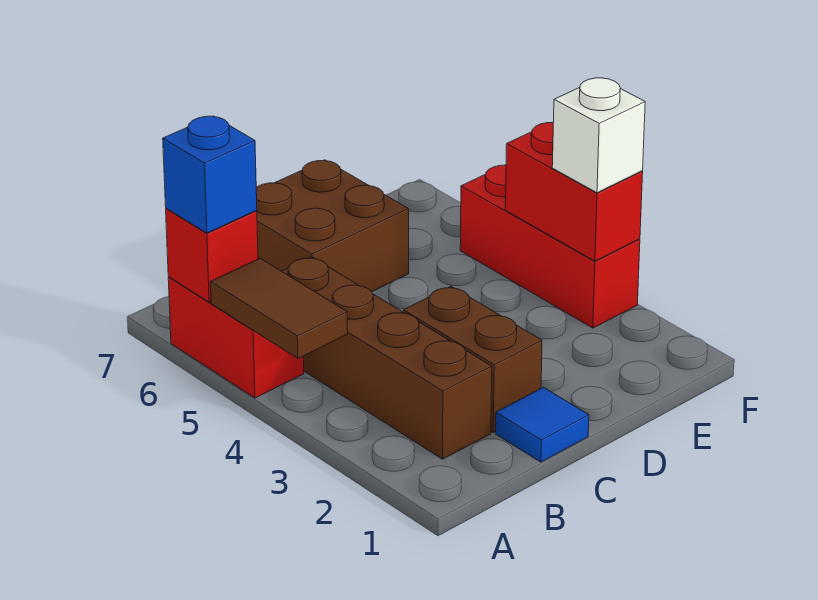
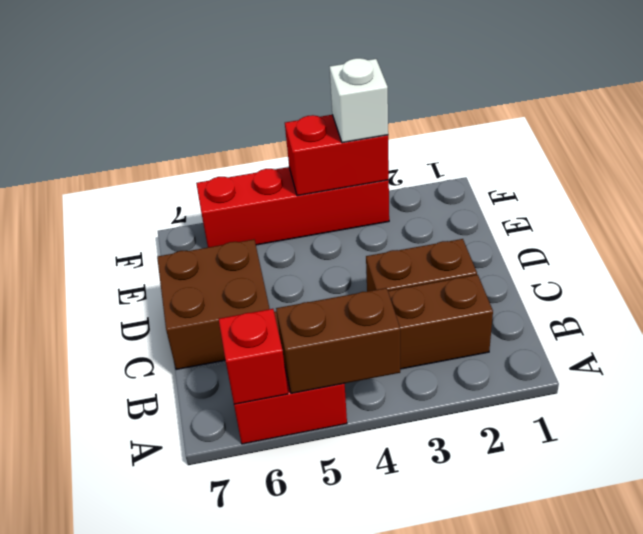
brown 1x2 tile [211,258,348,358] -> brown 1x2 brick [276,288,400,393]
blue 1x1 brick [163,116,257,233] -> none
blue 1x1 tile [496,387,589,462] -> none
red 1x3 brick [460,165,640,328] -> red 1x4 brick [196,167,389,247]

